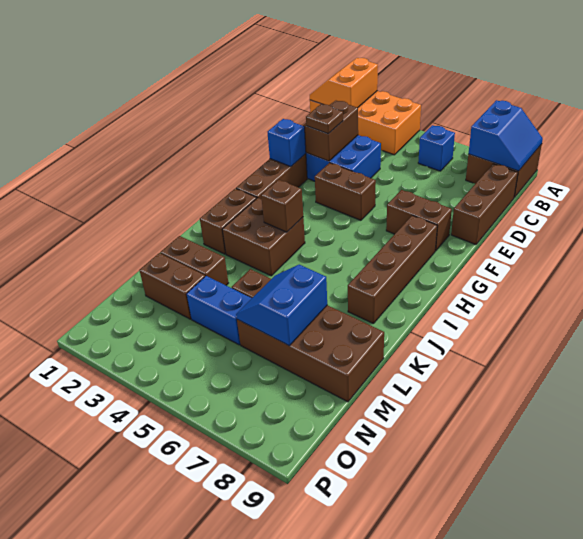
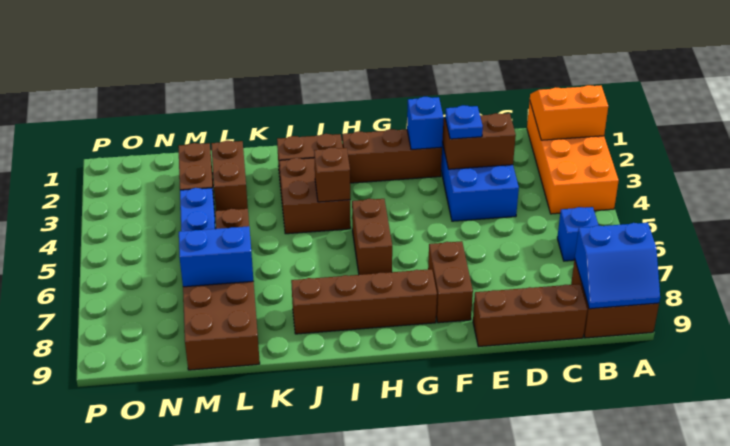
brown 1x1 plate [306,104,343,134] -> blue 1x1 plate [445,105,483,139]
brown 1x2 brick [315,163,376,220] -> brown 1x2 brick moved to [352,199,392,275]

